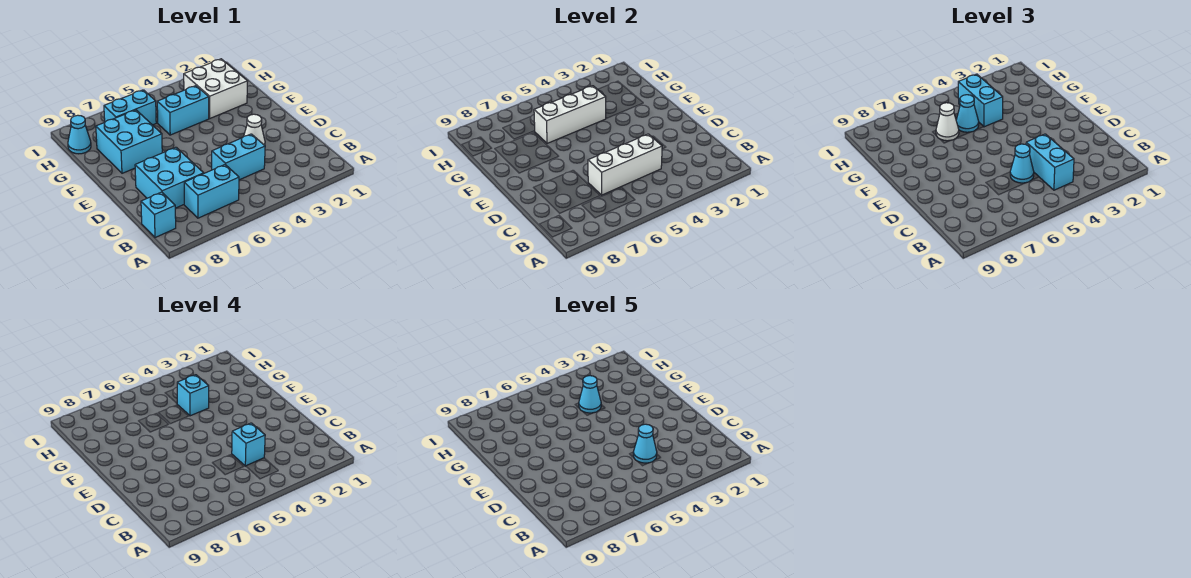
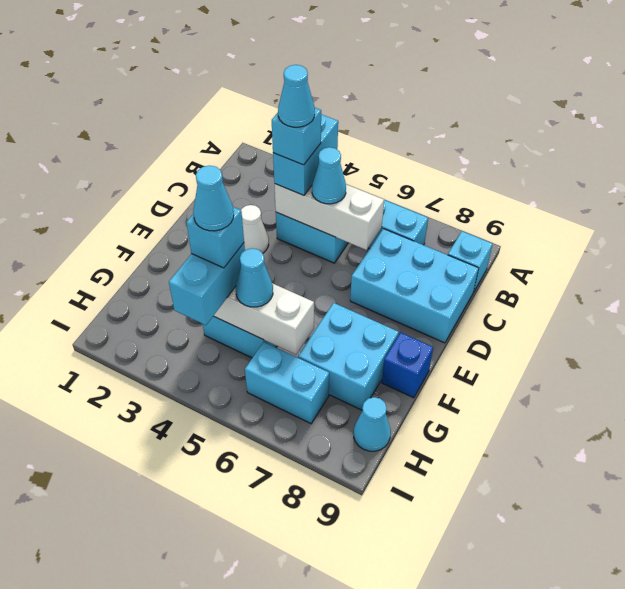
cyan 2x2 brick [135,147,204,208] -> cyan 2x3 brick [350,229,479,343]
none -> blue 1x1 brick [382,333,433,398]
white 2x2 brick [184,59,248,118] -> none
white 1x1 cone [936,103,959,141] -> none

